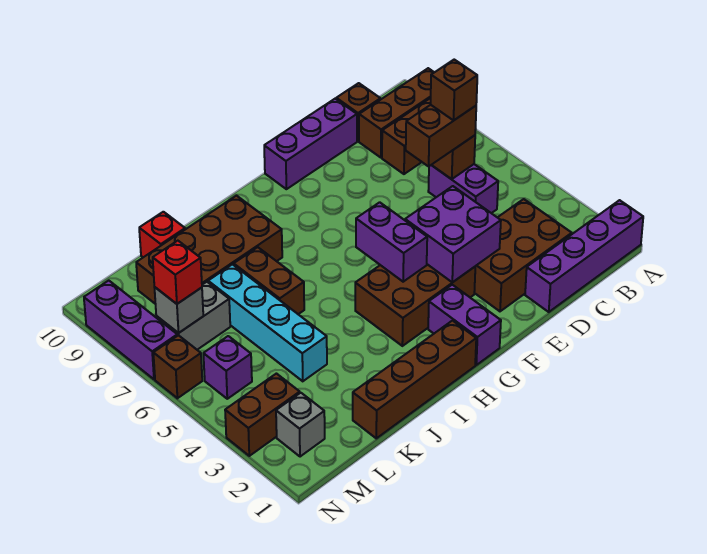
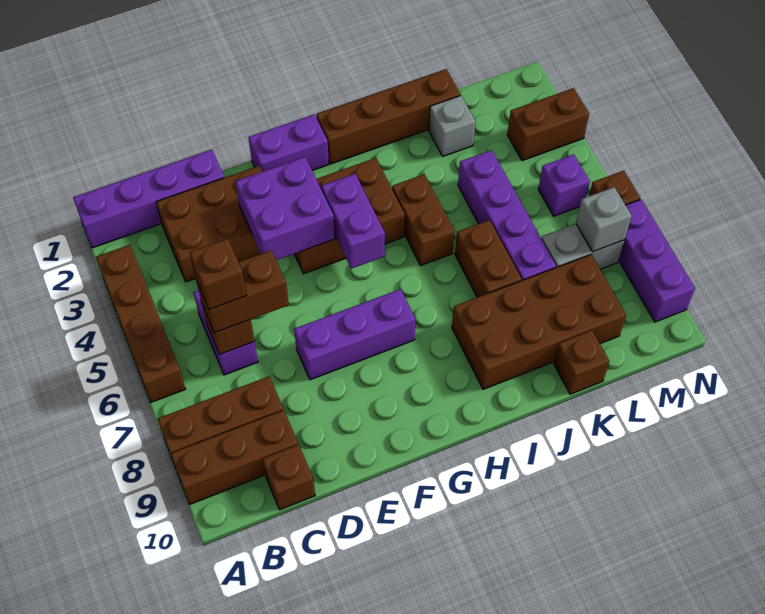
none -> brown 1x4 brick [96,245,185,402]
purple 1x3 brick [264,99,357,189] -> purple 1x3 brick moved to [294,289,416,380]
purple 1x2 brick [428,285,501,365] -> purple 1x2 brick turned to [248,114,329,171]
none -> brown 1x2 brick [392,174,454,266]
cyan 1x4 brick [208,264,327,381] -> purple 1x4 brick [458,150,556,281]
red 1x1 brick [139,212,185,257] -> brown 1x1 brick [554,330,609,394]
grey 1x1 brick [276,393,325,457] -> grey 1x1 brick moved to [429,95,476,156]
red 1x1 brick [153,241,202,304] -> none

